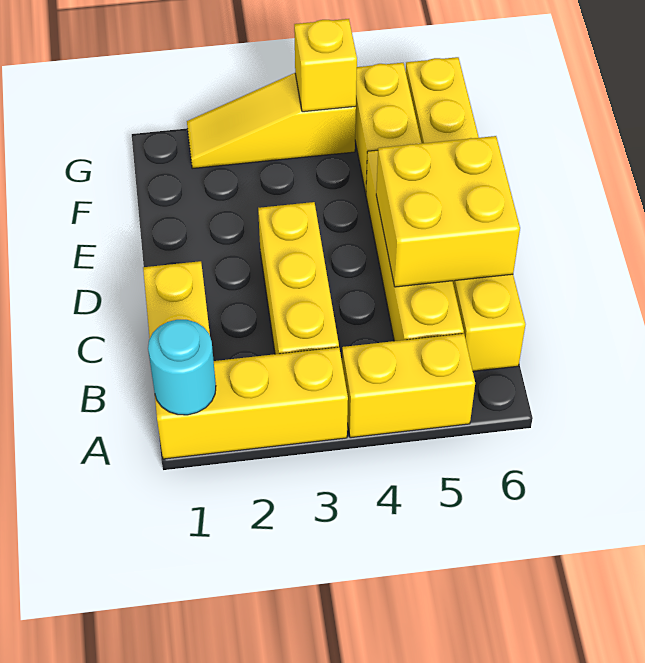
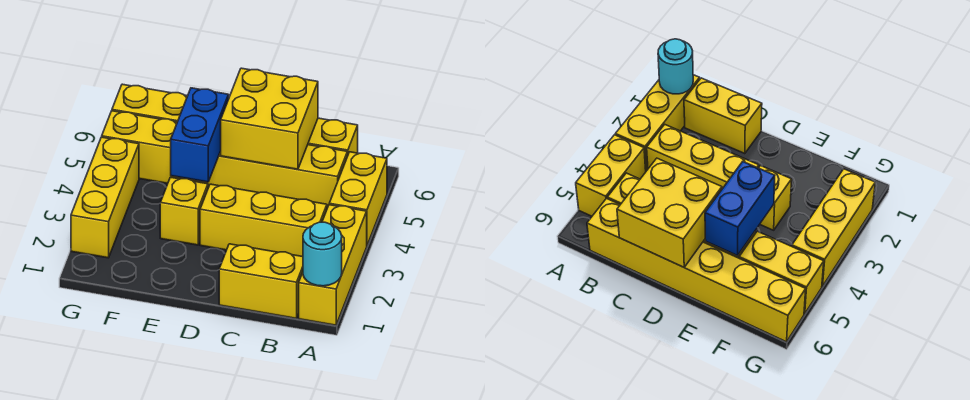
none -> blue 1x2 brick [171,88,229,182]
yellow 1x3 slope [187,73,356,168] -> yellow 1x3 brick [71,137,139,258]
yellow 1x1 brick [294,19,357,112] -> yellow 1x1 brick moved to [160,177,208,245]

